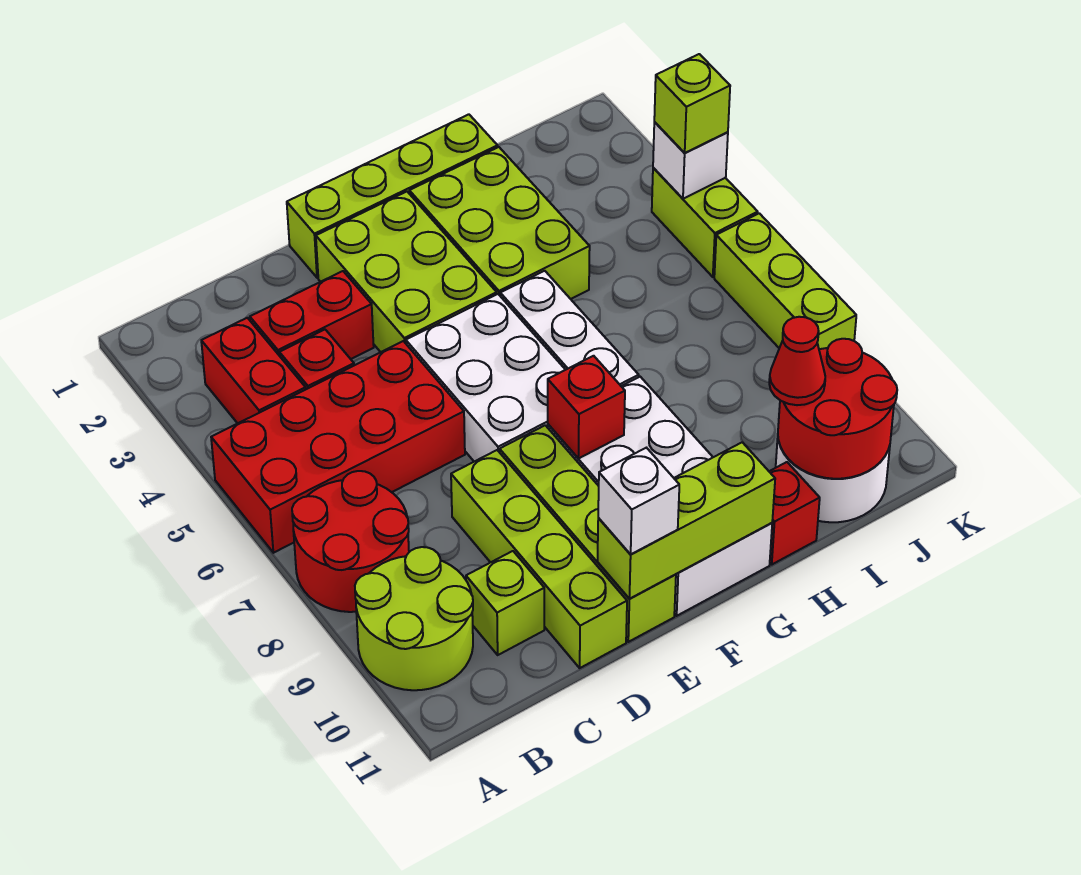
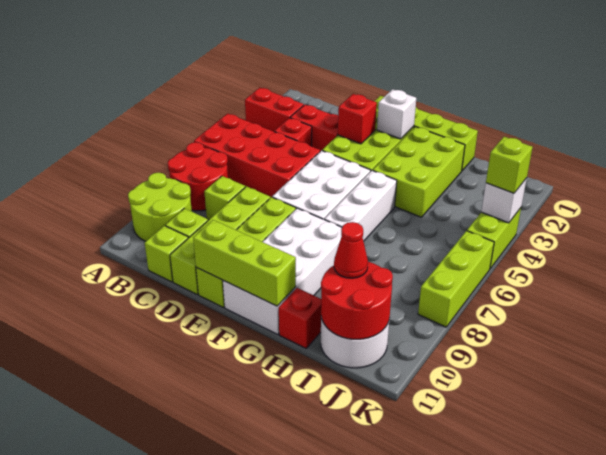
red 1x2 brick [201,318,306,423] -> red 1x2 brick turned to [245,88,304,131]
none -> lime 1x1 brick [204,176,245,219]
none -> lime 1x1 brick [145,226,188,282]
white 1x1 brick [598,448,679,554] -> white 1x1 brick moved to [377,89,416,139]
red 1x1 brick [548,356,625,459] -> red 1x1 brick moved to [338,94,377,144]

